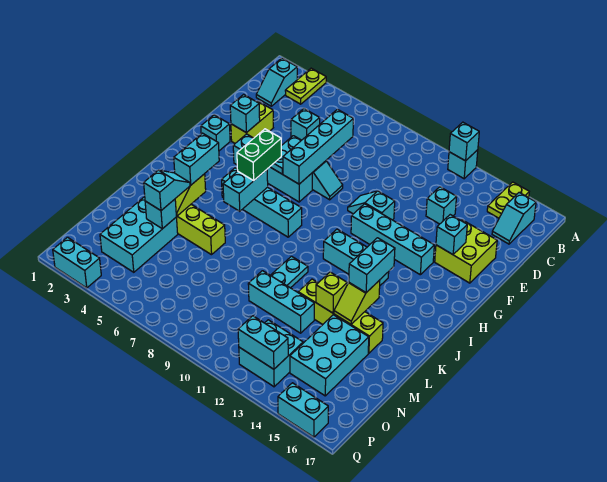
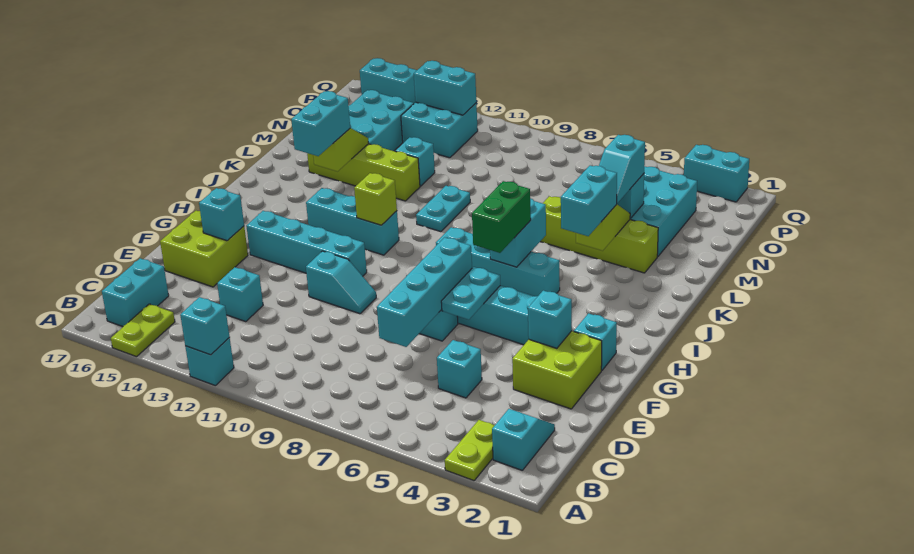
cyan 1x2 slope [492,193,536,244] -> cyan 1x2 brick [102,258,169,327]
lime 1x2 brick [231,101,273,143] -> lime 2x2 brick [512,331,602,409]
lime 1x1 brick [316,272,347,313] -> lime 1x1 brick moved to [354,173,397,225]
cyan 1x3 brick [248,271,314,333] -> cyan 1x1 brick [395,137,435,186]

